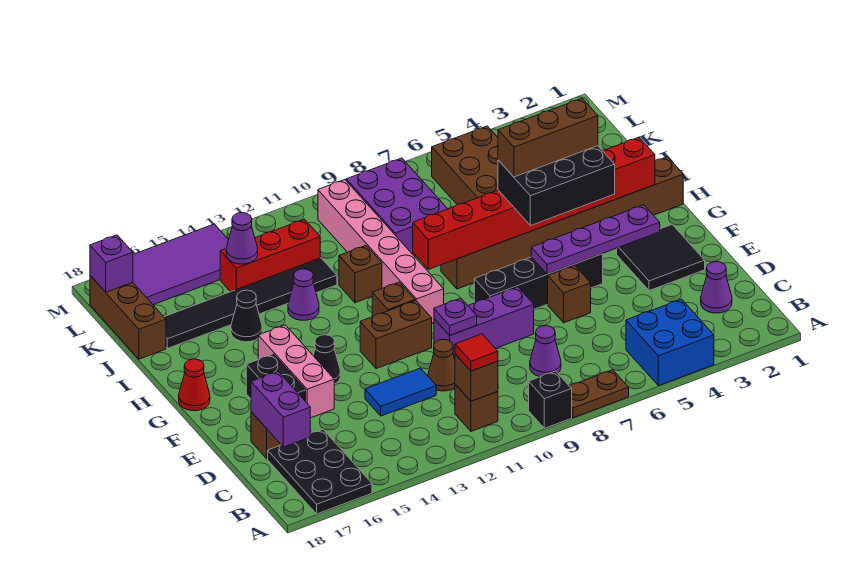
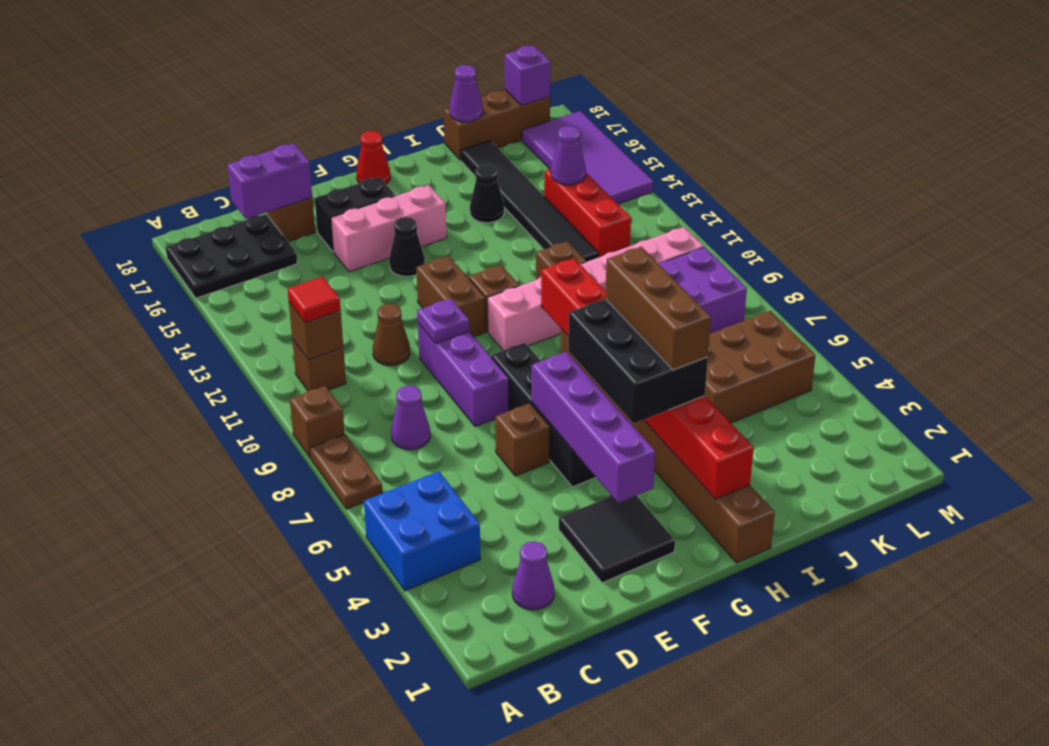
black 1x1 brick [529,371,572,428] -> brown 1x1 brick [290,386,345,458]
blue 1x2 tile [365,368,436,416] -> none
purple 1x4 plate [531,205,660,274] -> purple 1x4 brick [532,352,655,503]
purple 1x1 cone [288,269,319,320] -> purple 1x1 cone moved to [449,65,483,122]

